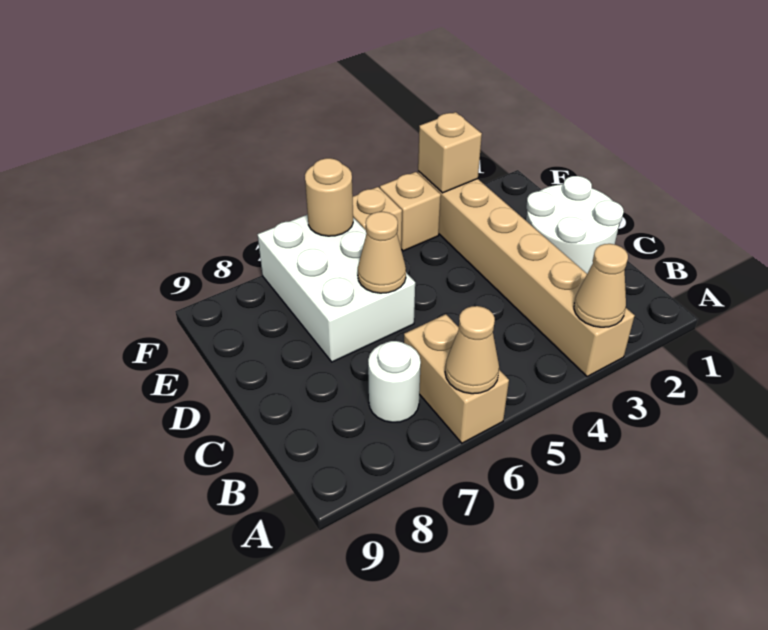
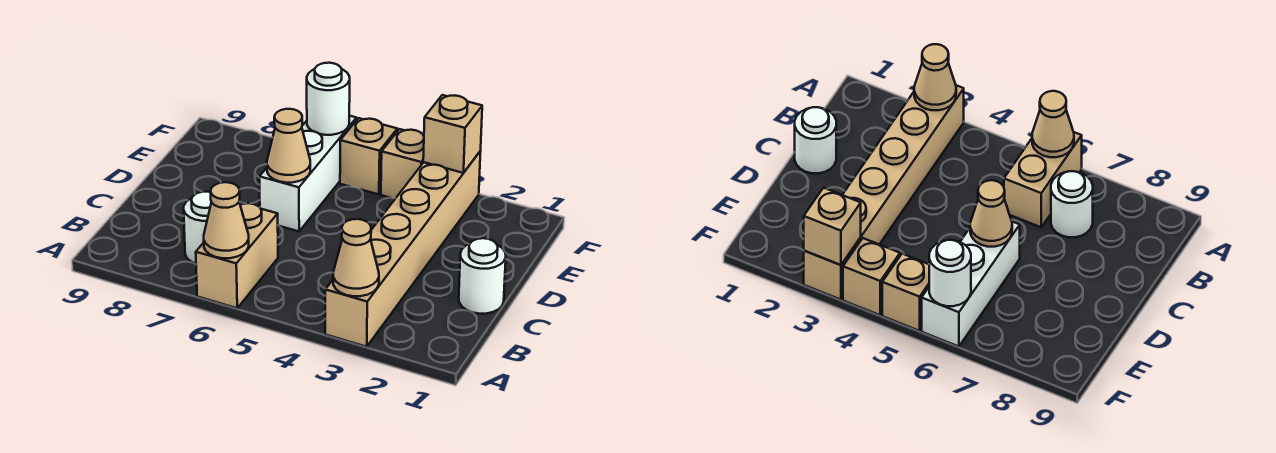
white 2x2 round brick [526,176,624,273] -> white 1x1 round brick [459,238,506,314]
white 2x3 brick [258,214,415,362] -> white 1x3 brick [259,116,356,231]
tan 1x1 round brick [305,158,353,236] -> white 1x1 round brick [307,63,350,135]

